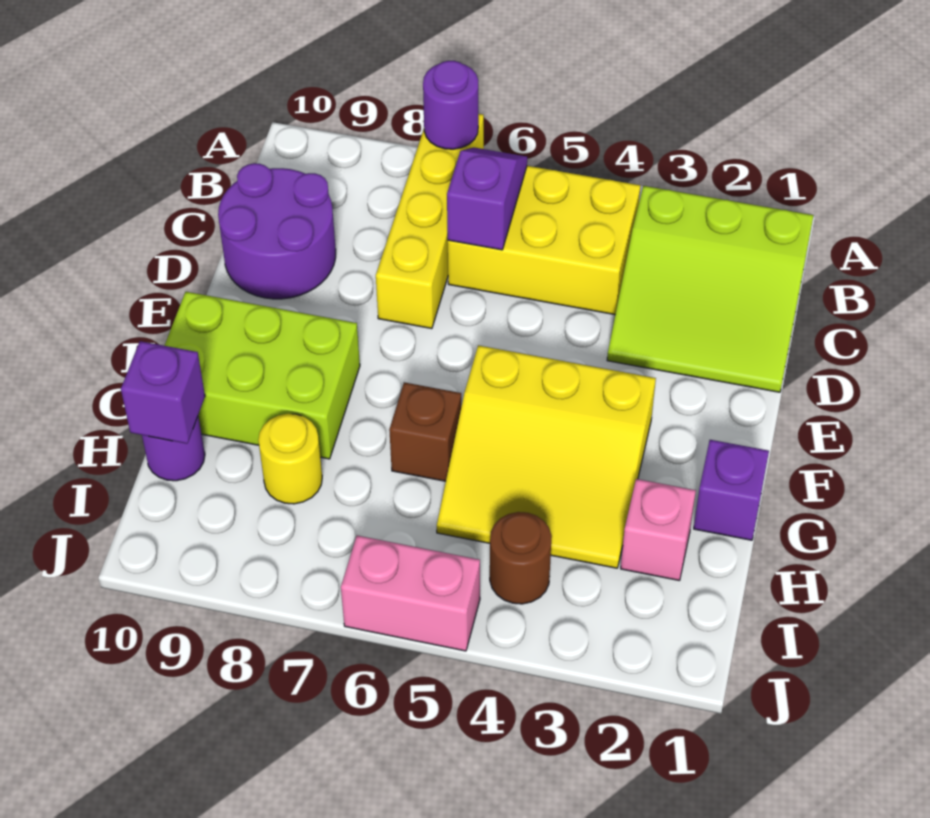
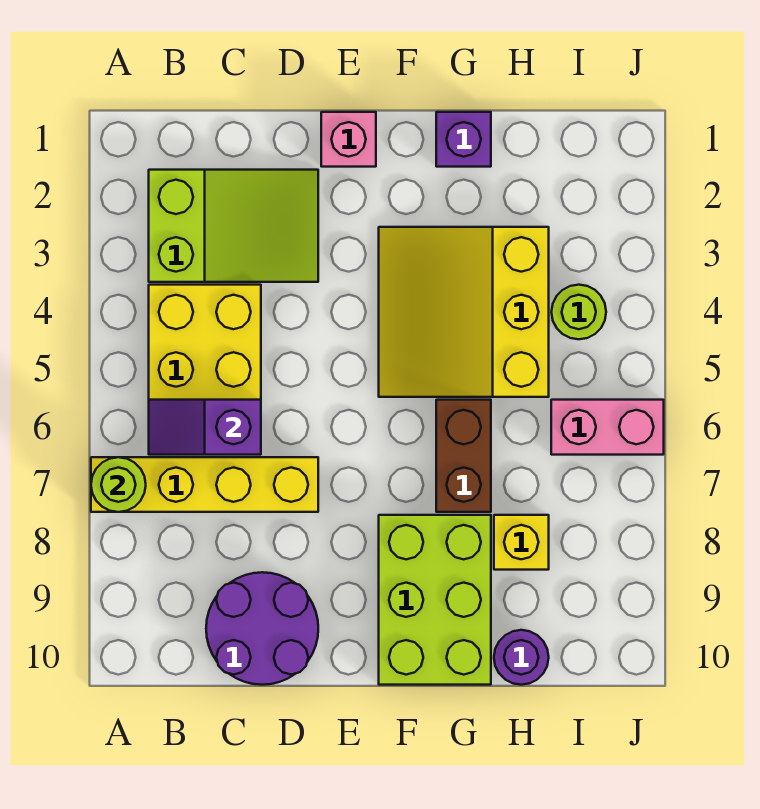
purple 1x1 round brick [423,61,478,149] -> lime 1x1 round brick [91,457,146,512]
lime 3x3 slope [607,186,814,392] -> lime 2x3 slope [149,170,318,282]
yellow 3x3 slope [437,345,656,568] -> yellow 3x3 slope turned to [379,227,549,397]
brown 1x1 brick [389,382,461,481] -> brown 1x2 brick [436,400,491,512]
pink 1x1 brick [621,479,696,581] -> pink 1x1 brick moved to [321,112,376,167]
yellow 1x1 round brick [258,414,322,504] -> yellow 1x1 brick [494,515,549,570]
purple 1x1 brick [121,341,205,444] -> none
brown 1x1 round brick [490,512,552,604] -> lime 1x1 round brick [552,285,606,339]
pink 1x2 brick [341,536,480,651] -> pink 1x2 brick turned to [551,400,664,455]

